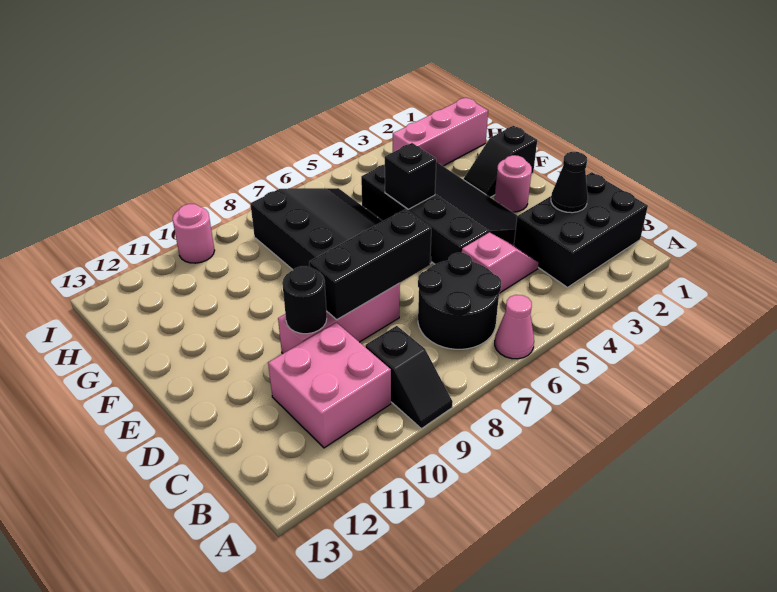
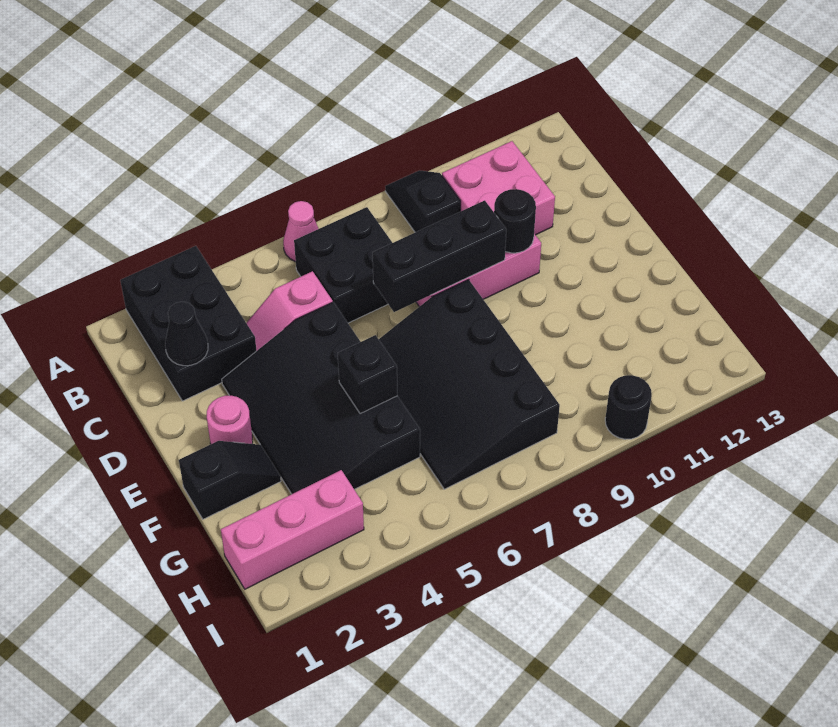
black 2x3 brick [514,172,648,287] -> black 2x3 brick turned to [120,246,257,401]
black 2x2 round brick [418,253,501,349] -> black 2x2 brick [294,207,392,323]
pink 1x1 round brick [173,204,215,263] -> black 1x1 round brick [605,375,652,439]

